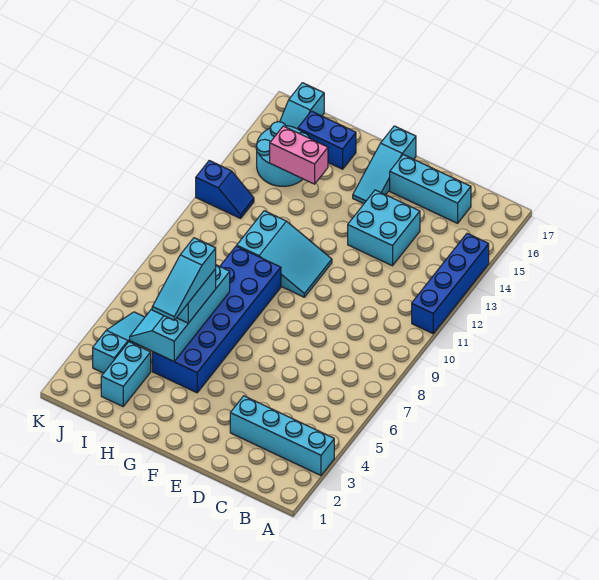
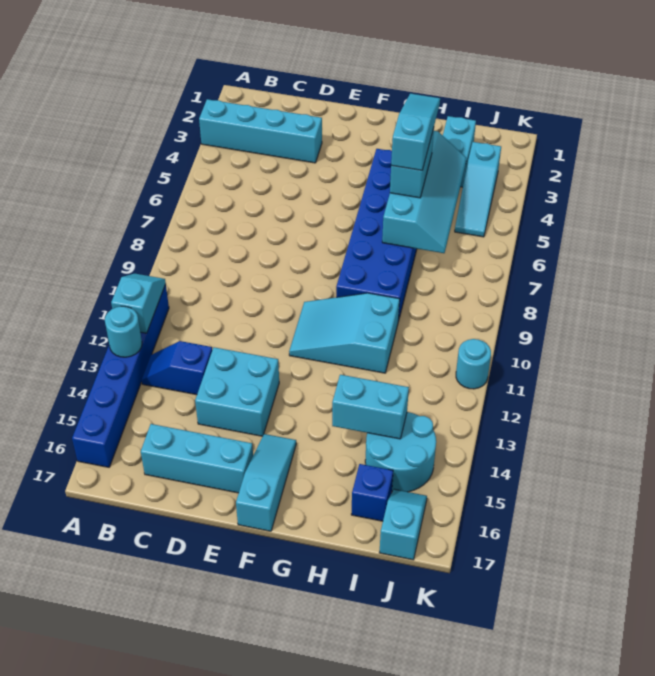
blue 1x4 brick [412,233,489,333] -> blue 1x6 brick [72,284,169,467]
none -> cyan 1x2 slope [111,274,166,333]
none -> cyan 1x1 round brick [105,306,142,357]
pink 1x2 brick [270,126,328,184] -> cyan 1x2 brick [332,375,409,439]
blue 1x2 brick [298,111,356,169] -> blue 1x1 brick [351,464,393,521]
blue 1x2 slope [196,161,254,218] -> blue 1x2 slope moved to [142,341,212,395]
none -> cyan 1x1 round brick [456,339,491,389]

